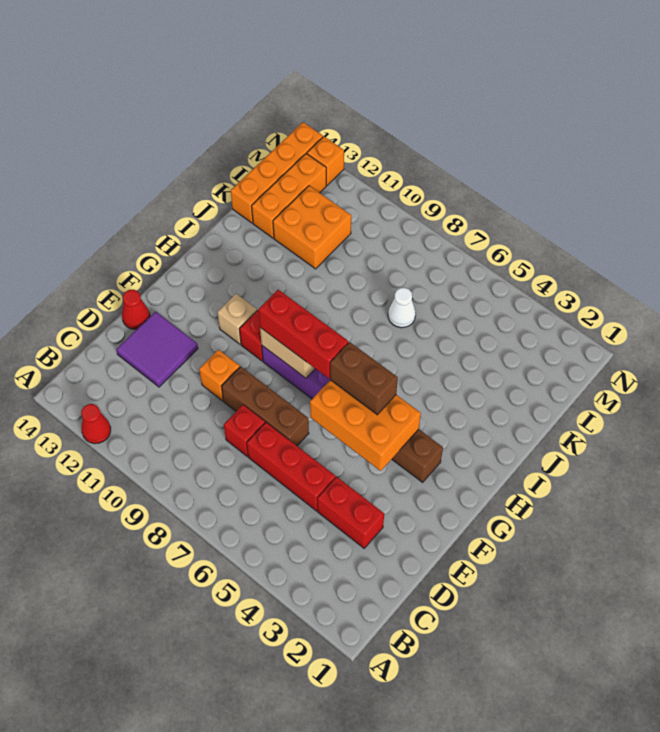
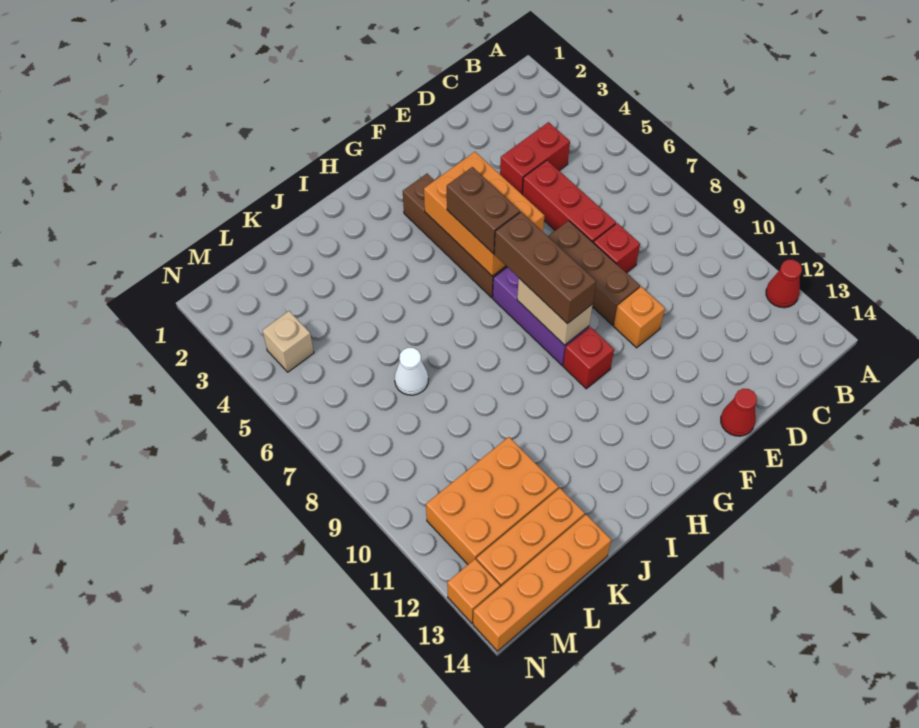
red 1x2 brick [317,477,384,548] -> red 1x2 brick turned to [500,122,570,194]
purple 2x2 tile [116,312,198,387] -> none
red 1x3 brick [259,290,349,378] -> brown 1x3 brick [494,212,596,324]
tan 1x1 brick [217,294,257,344] -> tan 1x1 brick moved to [262,311,314,372]
orange 2x2 brick [273,186,351,269] -> orange 2x3 brick [426,437,559,564]

